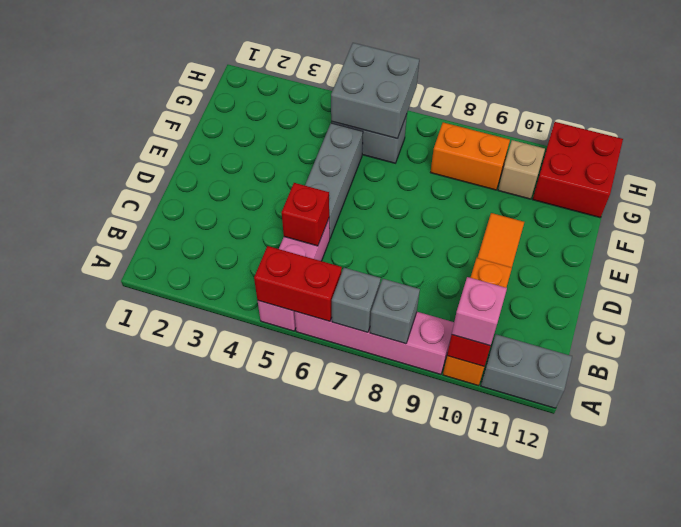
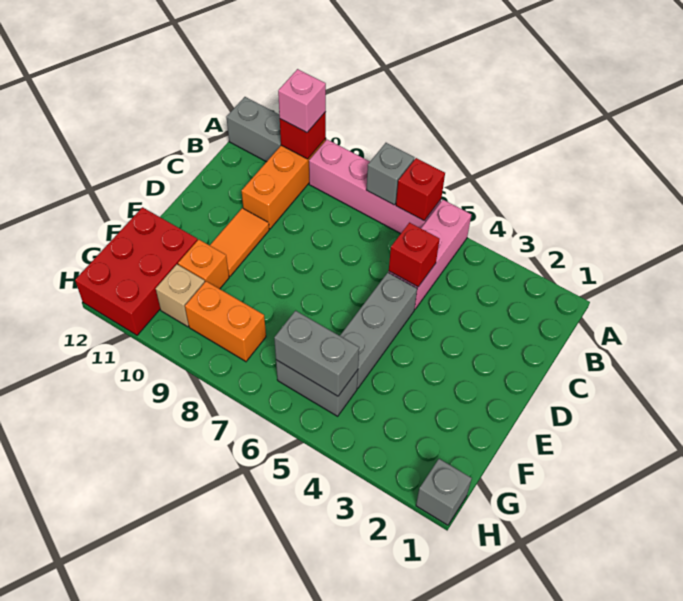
red 1x2 brick [254,246,342,321] -> red 1x1 brick [396,158,445,221]
grey 1x1 brick [370,279,420,344] -> grey 1x1 brick moved to [416,459,472,525]
none -> orange 1x1 brick [178,239,229,289]
grey 2x2 brick [331,43,419,139] -> grey 1x2 brick [274,311,359,396]
red 2x2 brick [533,122,623,218] -> red 2x3 brick [75,207,198,335]

